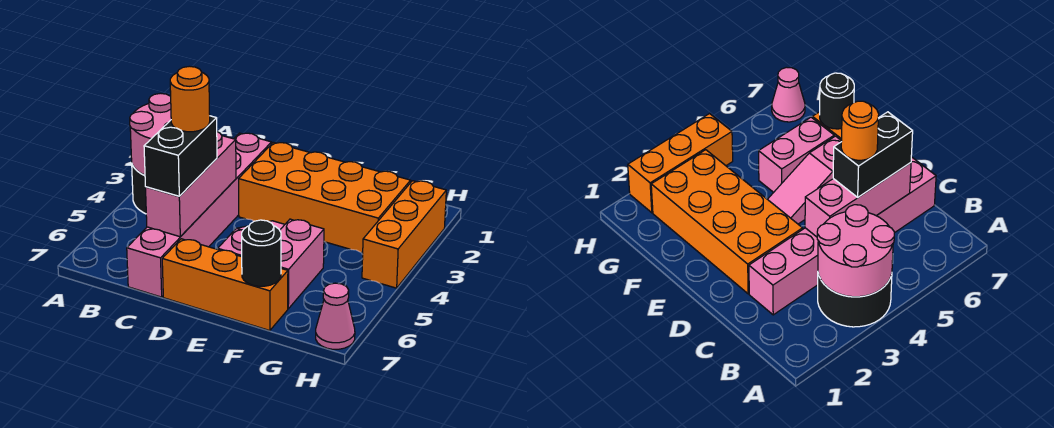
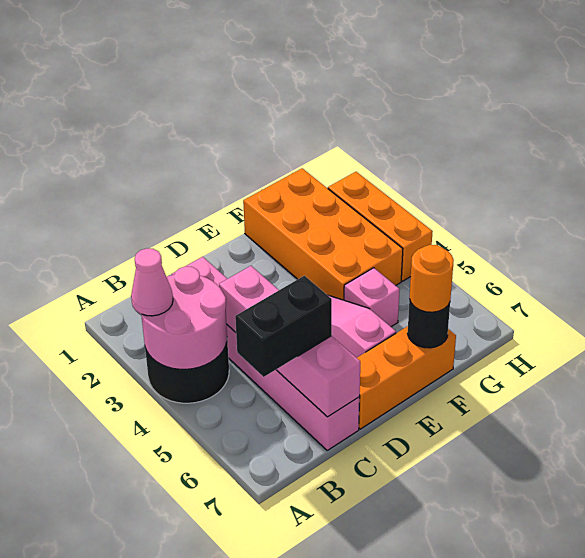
pink 1x3 brick [146,132,236,237] -> pink 1x4 brick [219,266,360,417]
black 1x2 brick [144,116,217,196] -> black 1x2 brick turned to [235,276,332,377]
orange 1x1 round brick [170,66,210,132] -> orange 1x1 round brick moved to [409,245,454,312]
orange 2x4 brick [239,142,411,253] -> orange 2x4 brick turned to [243,168,403,300]
pink 1x2 brick [280,219,324,309] -> pink 1x1 brick [344,268,400,327]
pink 1x1 cone [316,283,355,349] -> pink 1x1 cone moved to [131,248,173,316]

